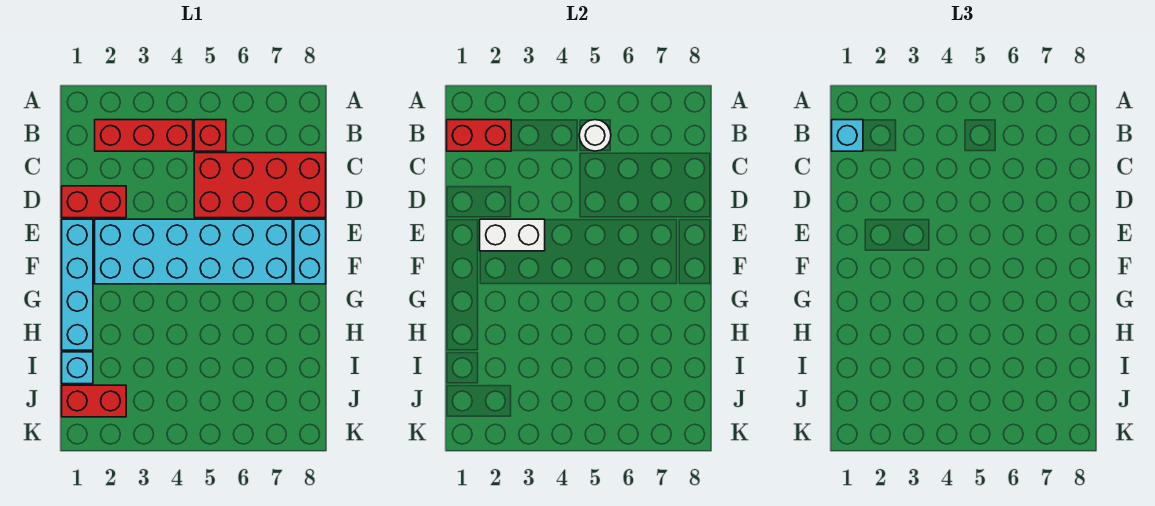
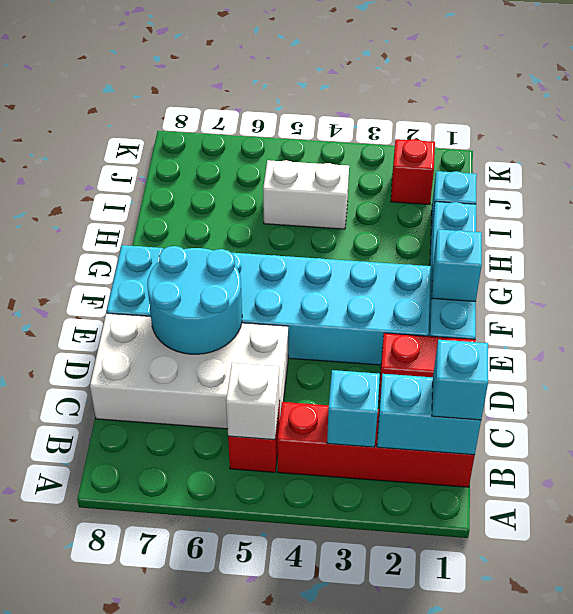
red 1x2 brick [447,120,511,151] -> cyan 1x2 brick [377,374,481,455]
red 1x3 brick [95,120,193,151] -> red 1x4 brick [277,402,475,487]
none -> cyan 1x1 brick [327,370,380,447]
white 1x1 round brick [579,120,611,151] -> white 1x1 brick [226,363,280,440]
red 2x4 brick [194,153,326,218] -> white 2x4 brick [90,313,288,429]
none -> cyan 2x2 round brick [147,246,242,354]
white 1x2 brick [480,219,545,251] -> white 1x2 brick moved to [263,160,349,229]
none -> cyan 1x1 brick [432,229,482,302]
red 1x2 brick [62,385,126,417] -> red 1x1 brick [391,139,435,205]

